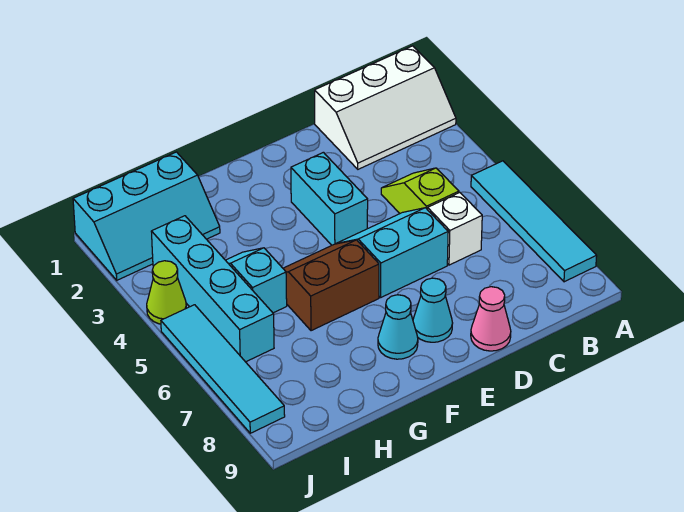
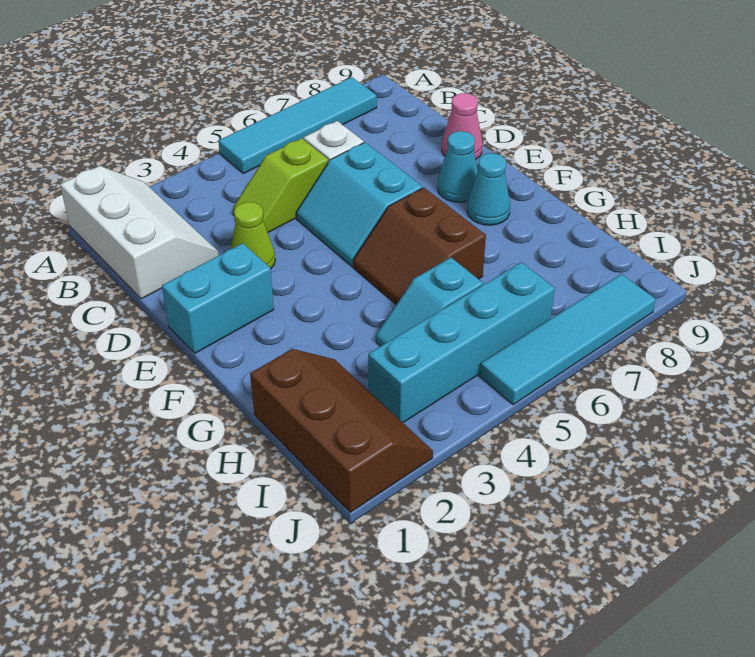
cyan 1x2 brick [291,152,368,245] -> cyan 1x2 brick moved to [162,243,274,353]
cyan 2x3 slope [73,152,220,280] -> brown 2x3 slope [250,349,433,512]
lime 1x1 cone [147,261,186,324] -> lime 1x1 cone moved to [231,202,275,269]

